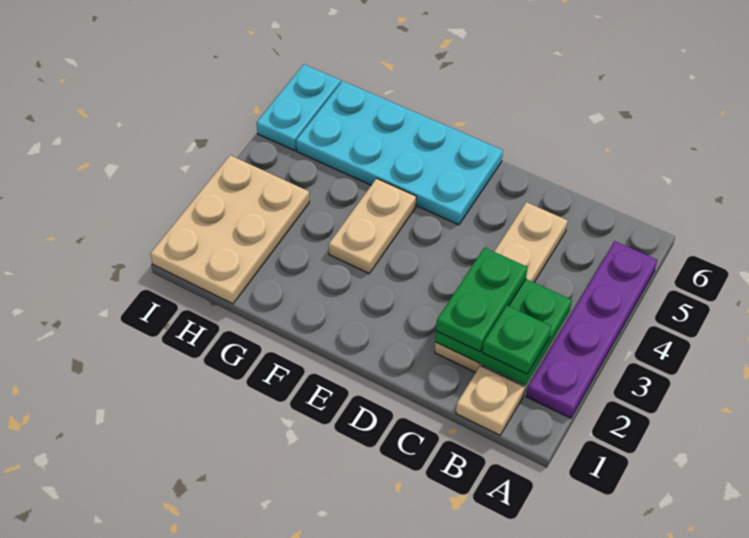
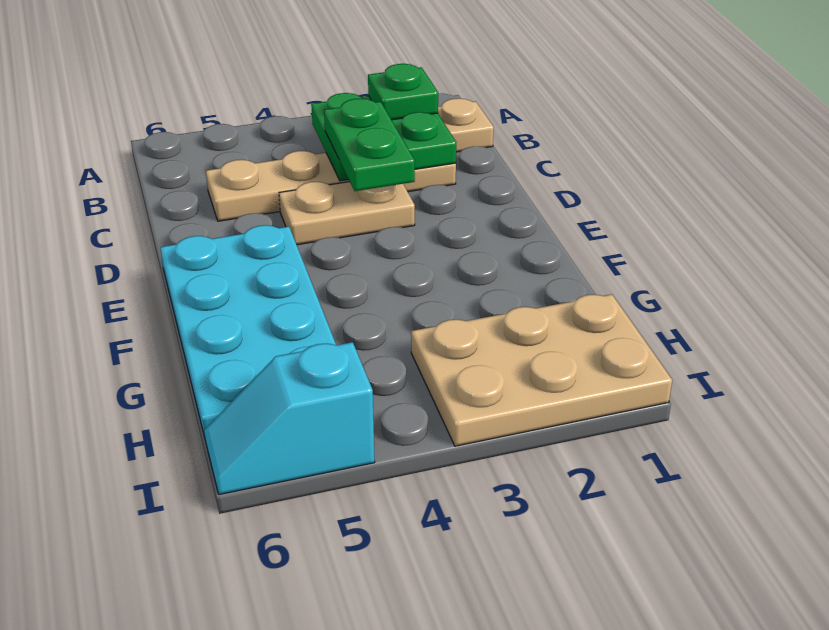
purple 1x4 plate [526,241,657,418] -> none
green 1x2 plate [436,247,528,352] -> green 1x2 plate turned to [324,98,415,191]
tan 1x2 plate [329,178,416,273] -> tan 1x2 plate moved to [279,182,415,245]
cyan 1x2 plate [256,64,341,151] -> cyan 1x2 slope [204,342,375,495]

